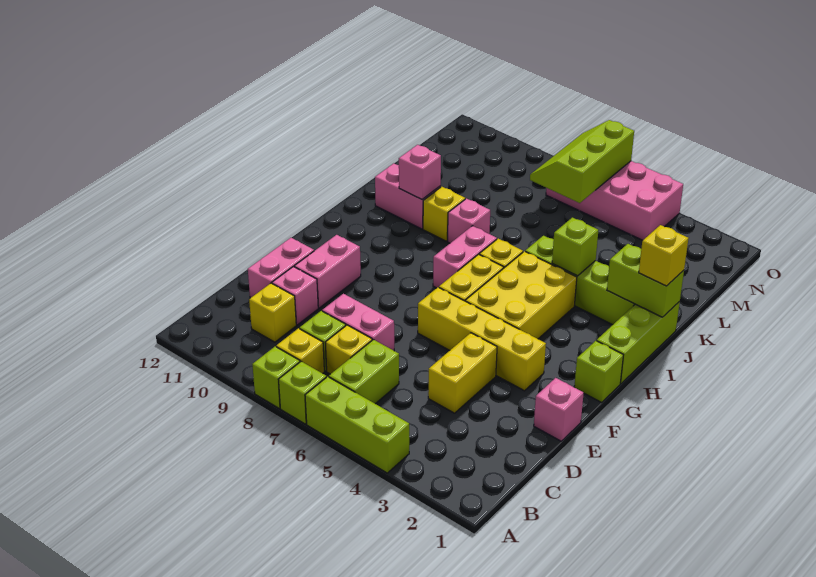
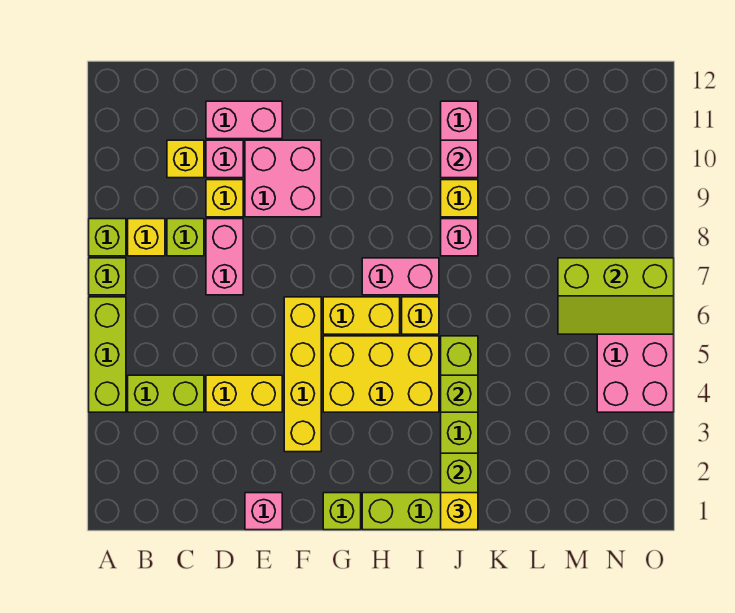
lime 1x2 brick [329,340,399,404] -> lime 1x2 brick moved to [128,375,204,412]
yellow 1x1 brick [325,325,372,374] -> yellow 1x1 brick moved to [206,180,243,217]
pink 1x2 brick [294,235,361,308] -> pink 2x2 brick [245,140,321,217]
lime 2x3 slope [530,120,634,203] -> lime 2x3 slope turned to [558,258,674,334]

